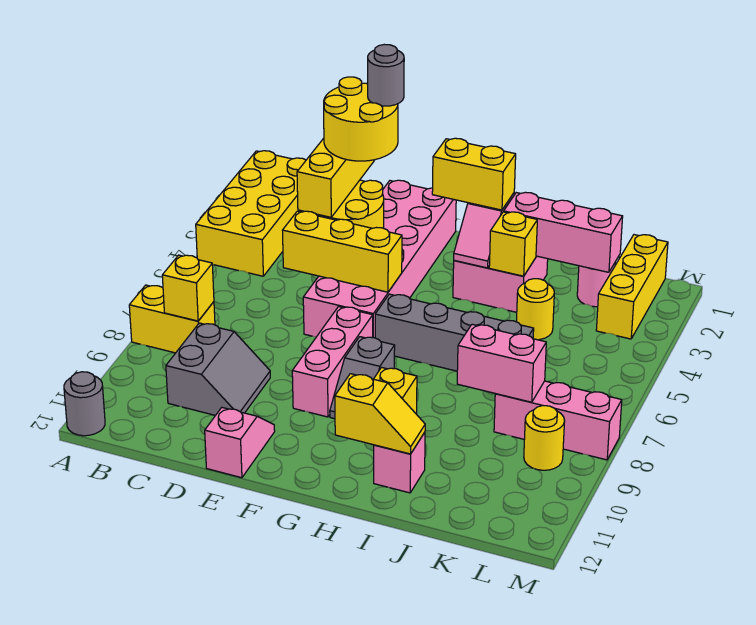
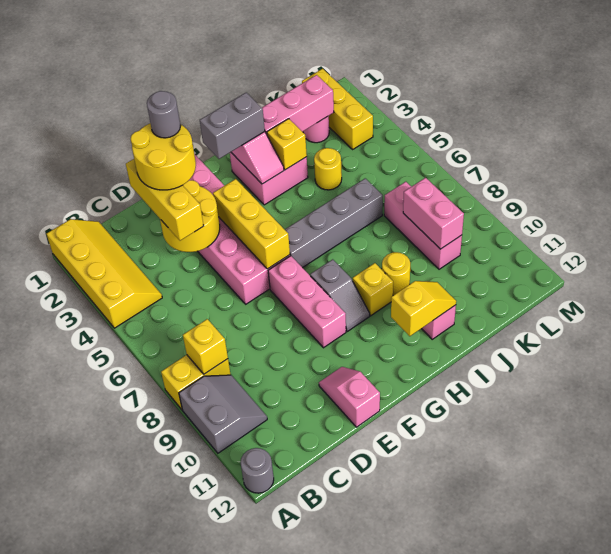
yellow 2x4 brick [196,151,306,276] -> yellow 2x4 slope [47,219,162,328]
grey 2x2 slope [166,323,270,415] -> grey 2x2 slope moved to [179,375,267,453]
yellow 1x3 brick [282,211,402,292] -> yellow 1x3 brick turned to [213,179,290,269]
yellow 1x2 brick [432,138,516,210] -> grey 1x2 brick [200,93,265,159]
pink 1x2 brick [457,324,546,402] -> pink 1x2 brick turned to [403,178,464,249]
pink 1x3 brick [494,381,622,460] -> pink 1x3 brick turned to [384,182,462,269]
yellow 1x1 round brick [524,406,565,470] -> yellow 1x1 round brick moved to [382,252,410,295]

